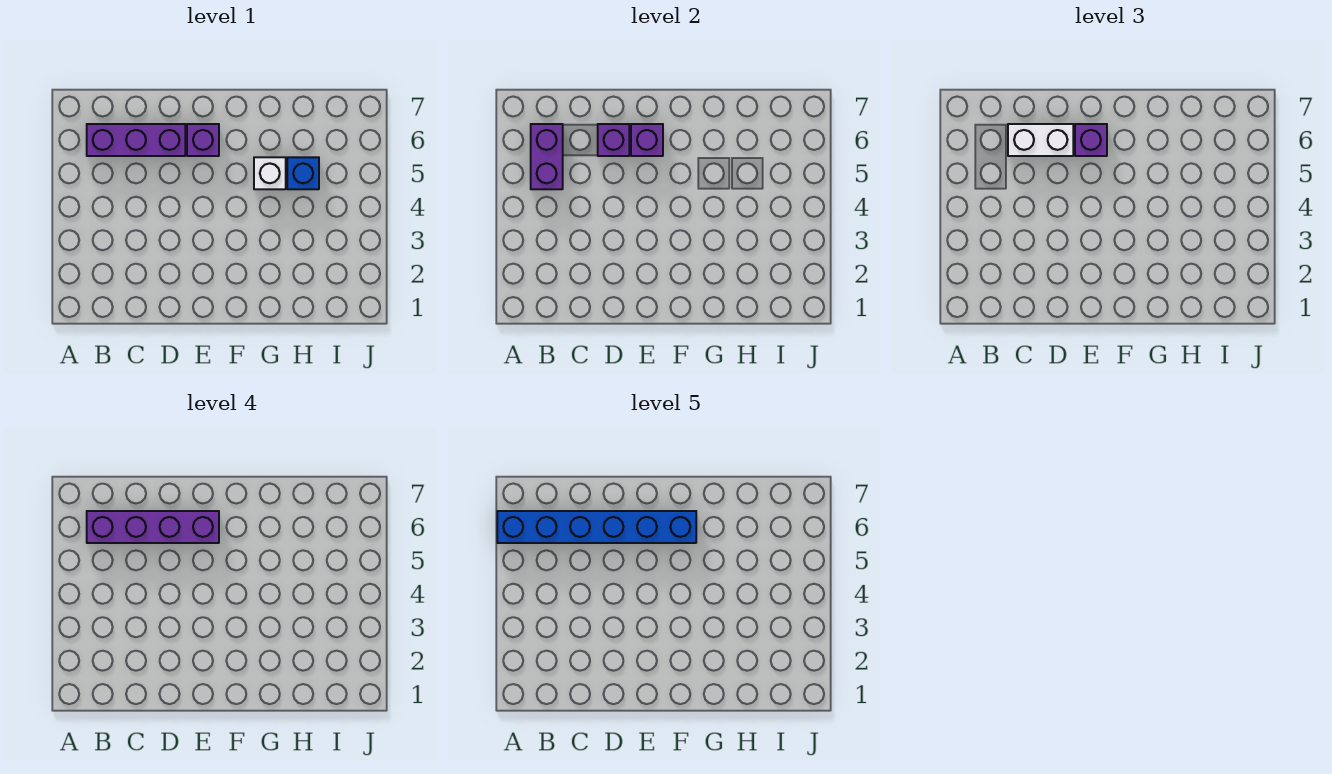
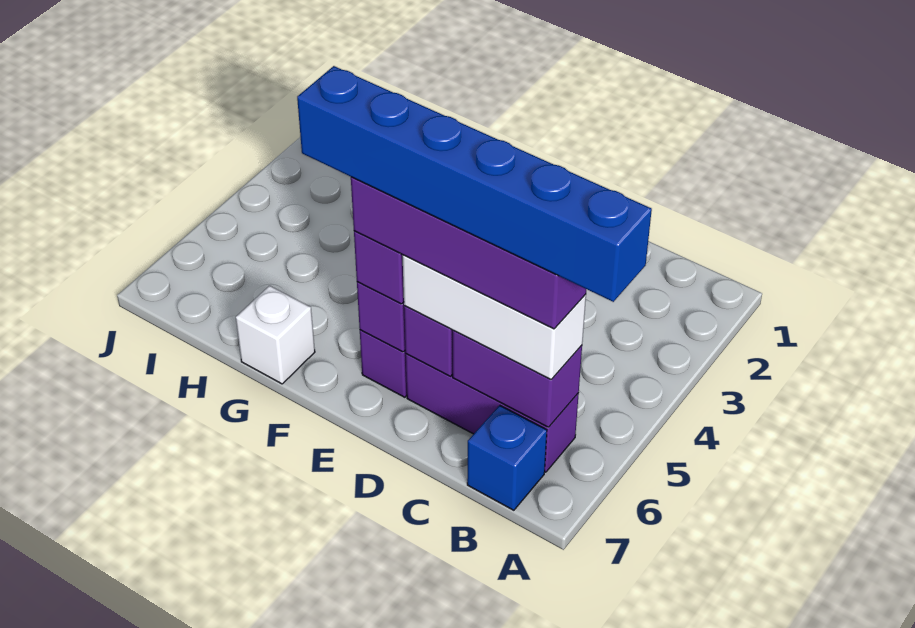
purple 1x2 brick [531,124,563,189] -> purple 1x2 brick turned to [453,330,582,427]
white 1x2 brick [1008,124,1073,156] -> white 1x3 brick [403,255,586,379]
white 1x1 brick [254,157,286,189] -> white 1x1 brick moved to [236,286,315,384]
blue 1x1 brick [287,157,319,189] -> blue 1x1 brick moved to [467,405,547,510]

